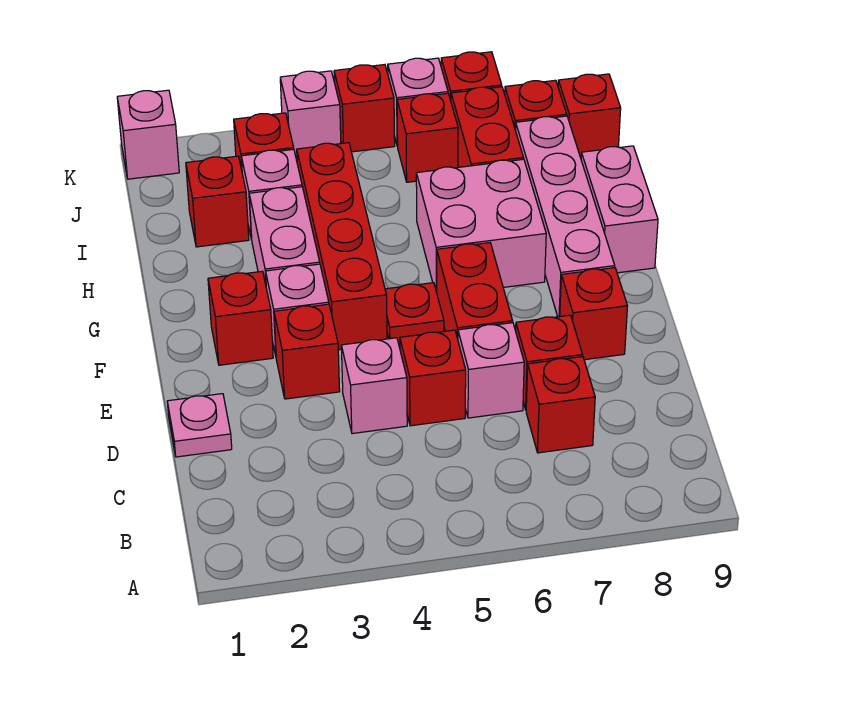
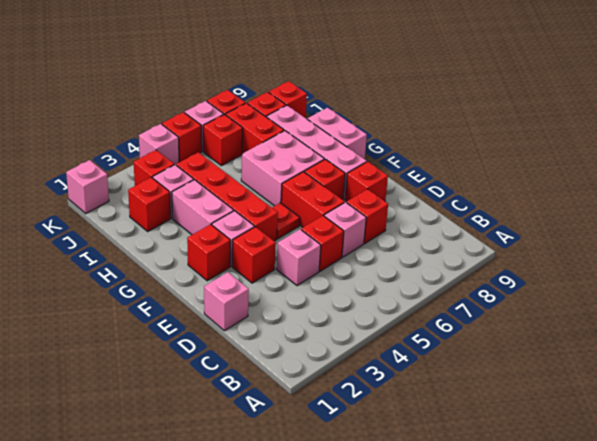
red 1x1 brick [526,357,595,453] -> red 1x1 brick moved to [305,159,345,200]
pink 1x1 plate [167,394,232,457] -> pink 1x1 brick [204,272,249,331]

